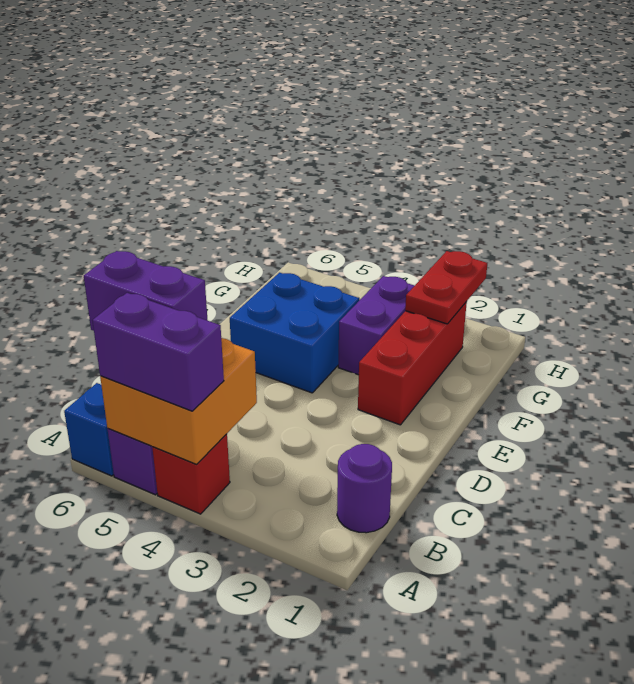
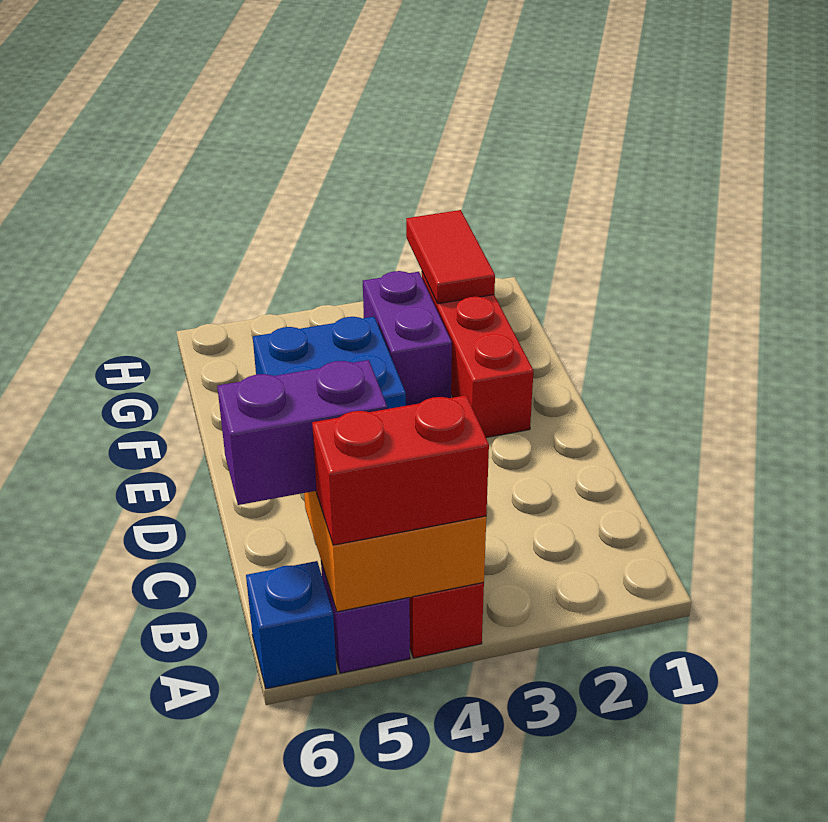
purple 1x2 brick [92,293,224,411] -> red 1x2 brick [312,395,489,545]
purple 1x1 round brick [337,444,392,533] -> none
red 1x2 plate [405,251,487,324] -> red 1x2 tile [406,210,495,304]

